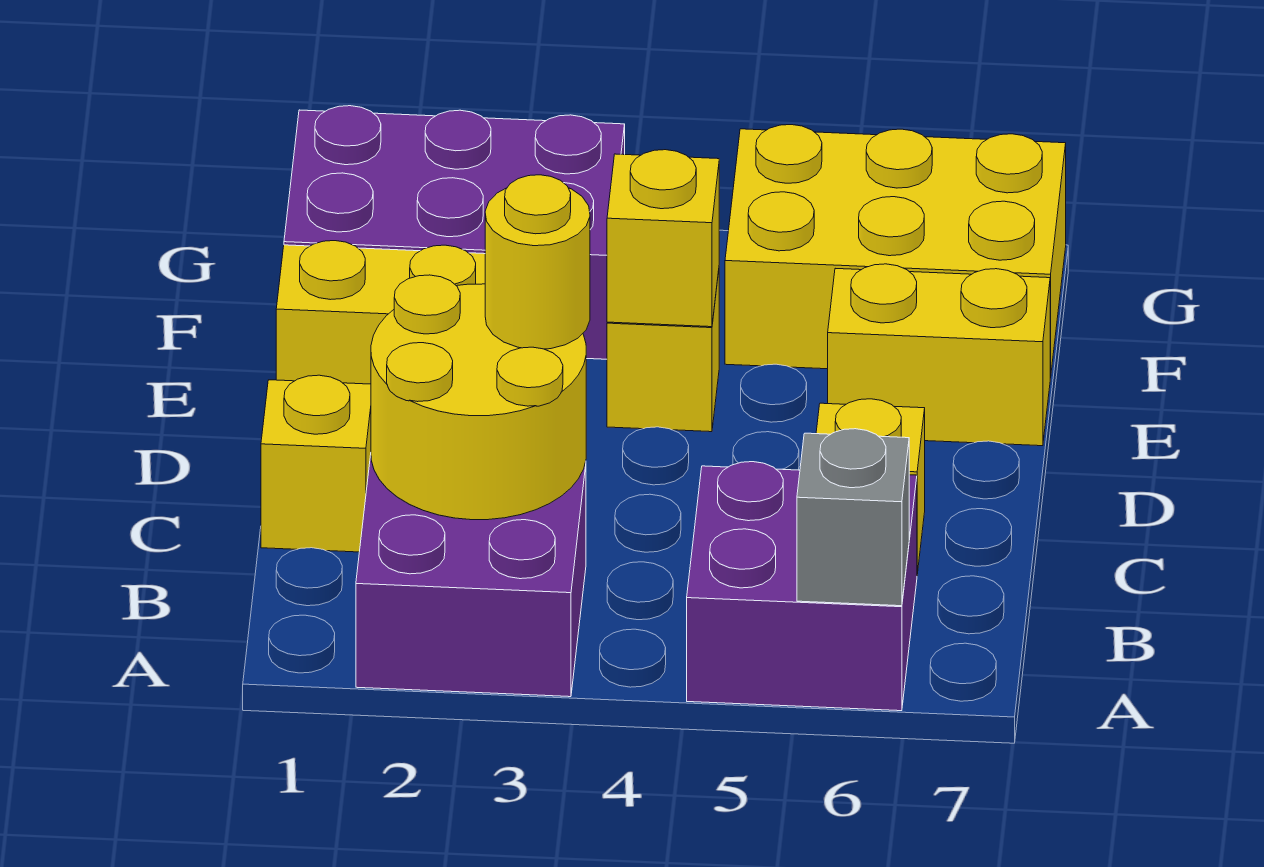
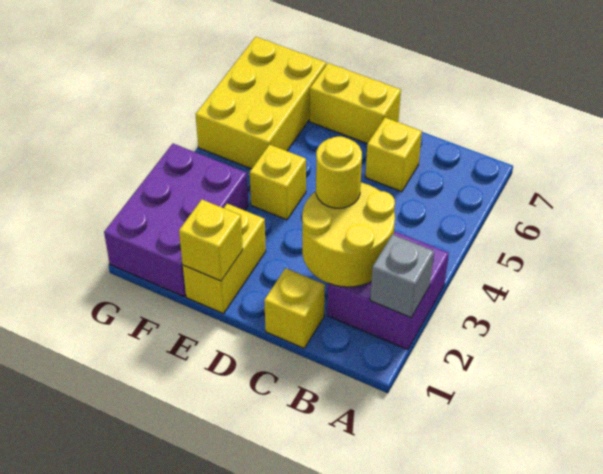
purple 2x2 brick [687,462,917,711] -> none
grey 1x1 brick [797,429,909,606] -> grey 1x1 brick moved to [370,235,434,318]
yellow 1x1 brick [607,150,719,327] -> yellow 1x1 brick moved to [179,200,243,281]
yellow 1x2 brick [828,264,1050,446] -> yellow 1x2 brick turned to [310,63,401,144]

